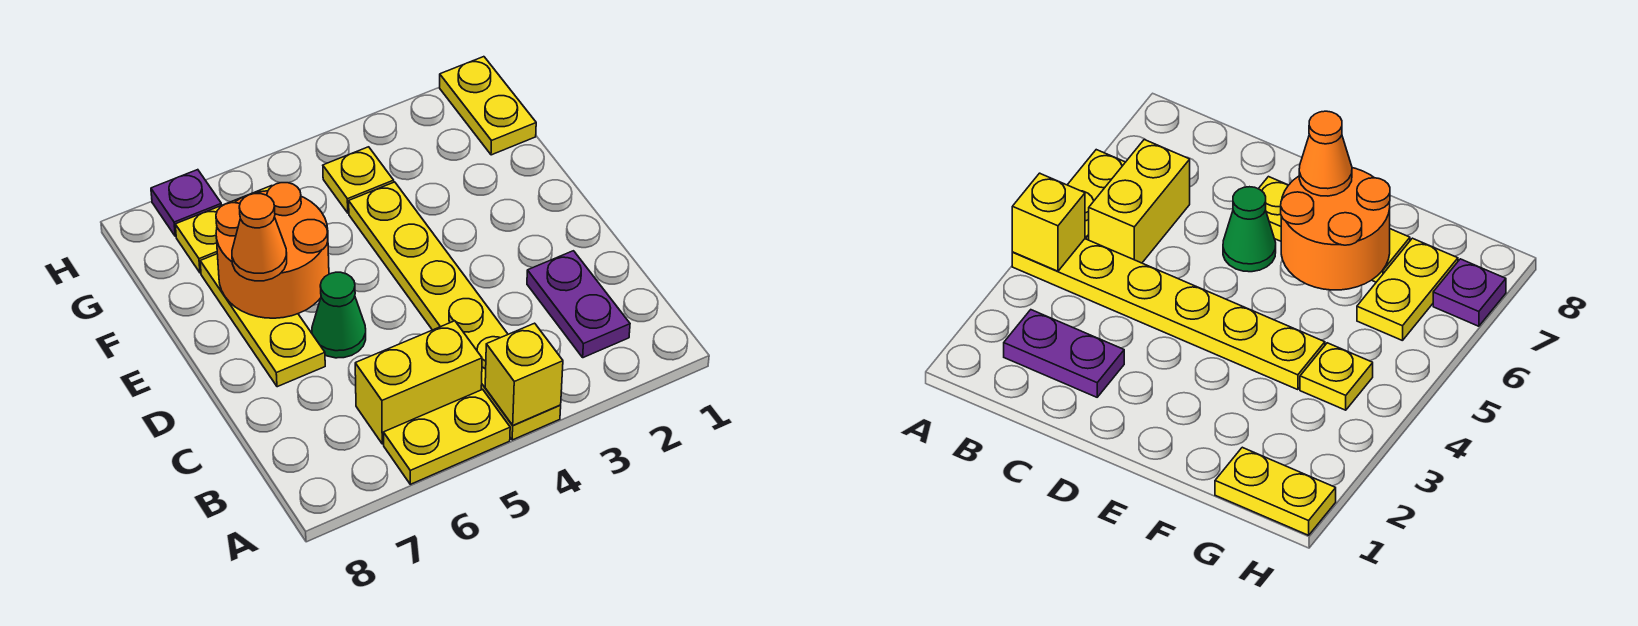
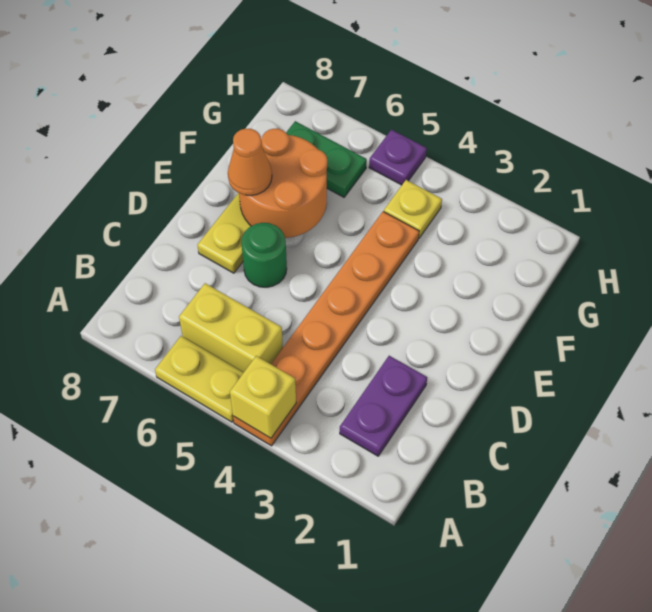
yellow 1x6 plate [349,182,561,440] -> orange 1x6 plate [233,211,419,446]
green 1x1 cone [312,272,366,358] -> green 1x1 round brick [241,223,287,287]
yellow 1x2 plate [440,57,536,155] -> none
yellow 1x2 plate [175,186,272,273] -> green 1x2 plate [286,121,367,197]
purple 1x1 plate [151,170,222,236] -> purple 1x1 plate moved to [369,130,427,185]

